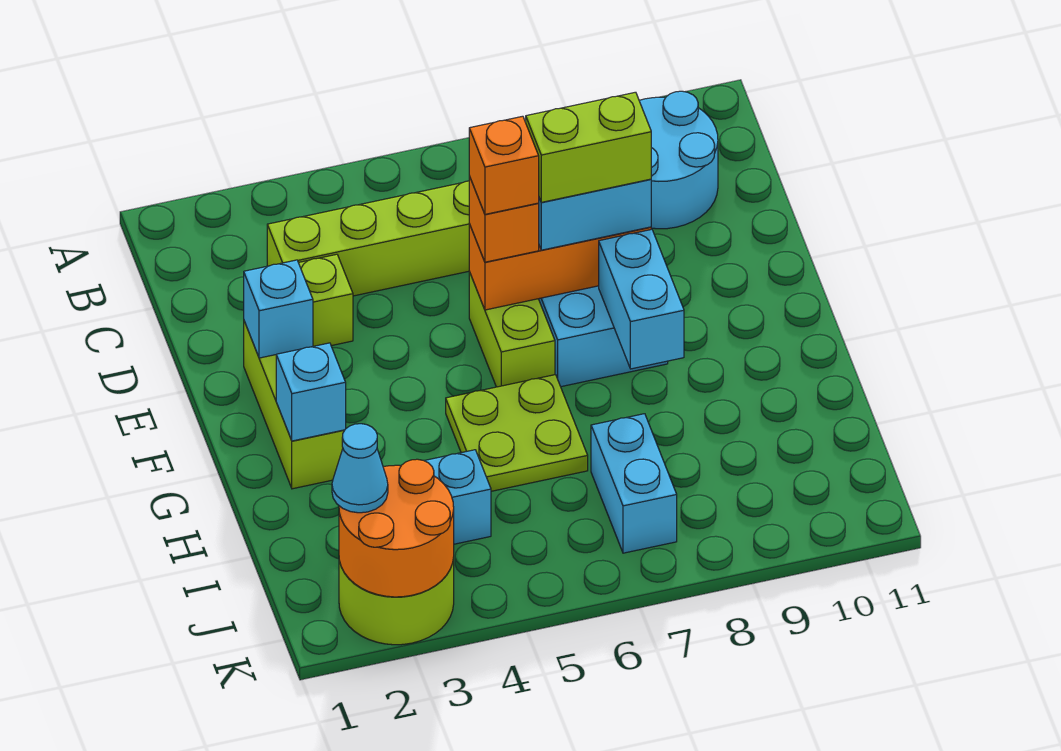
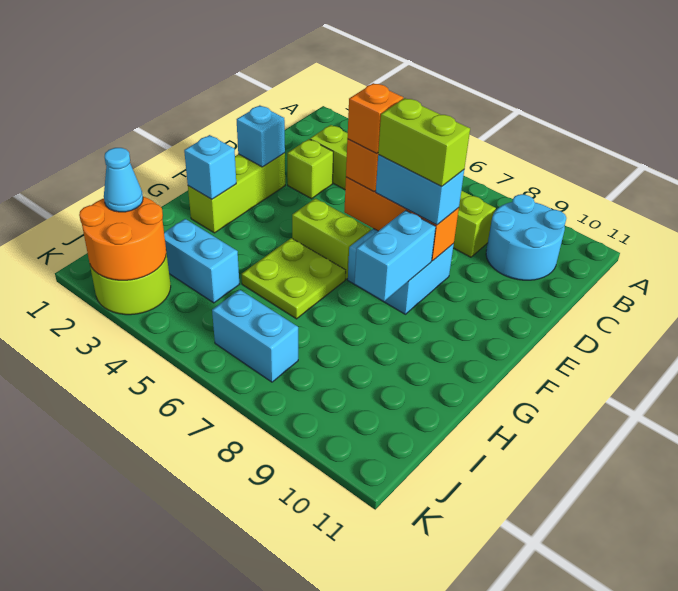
lime 1x2 brick [469,272,555,387] -> lime 1x2 brick turned to [292,198,371,279]
cyan 1x2 brick [591,414,677,553] -> cyan 1x2 brick turned to [212,290,298,382]

